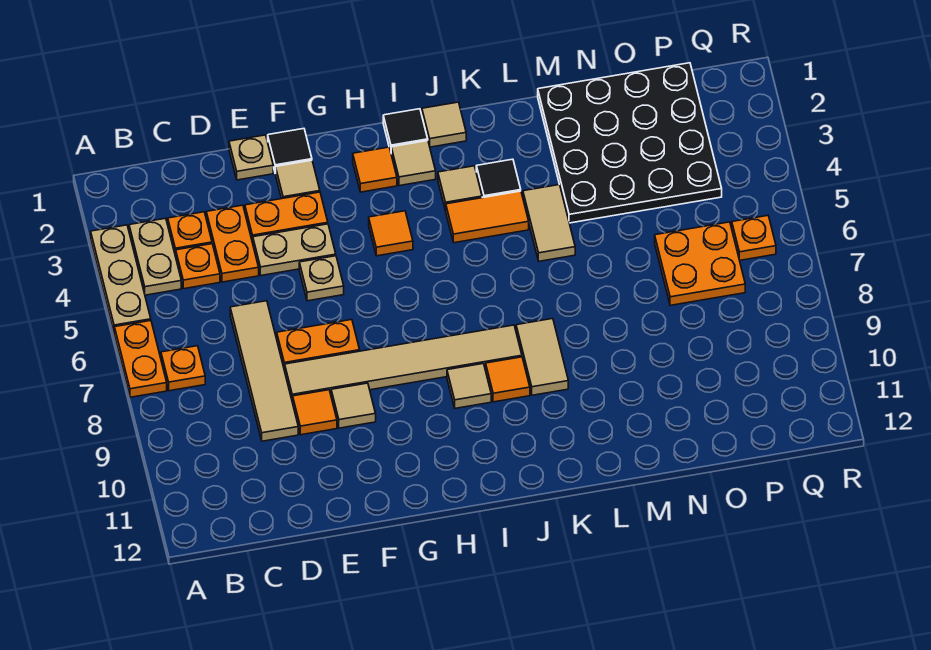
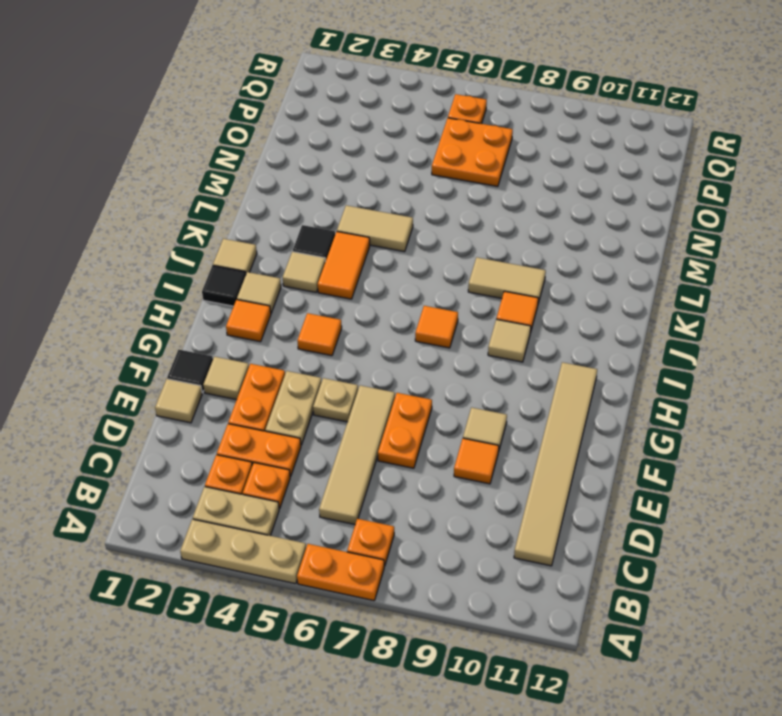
tan 1x4 tile [230,301,298,441] -> tan 1x4 tile turned to [319,385,395,525]
tan 1x1 plate [229,135,273,180] -> tan 1x1 tile [155,379,202,423]
tan 1x6 tile [285,325,522,403] -> tan 1x6 tile moved to [514,362,597,566]
none -> orange 1x1 tile [415,306,458,348]
black 4x4 plate [538,63,722,223] -> none

